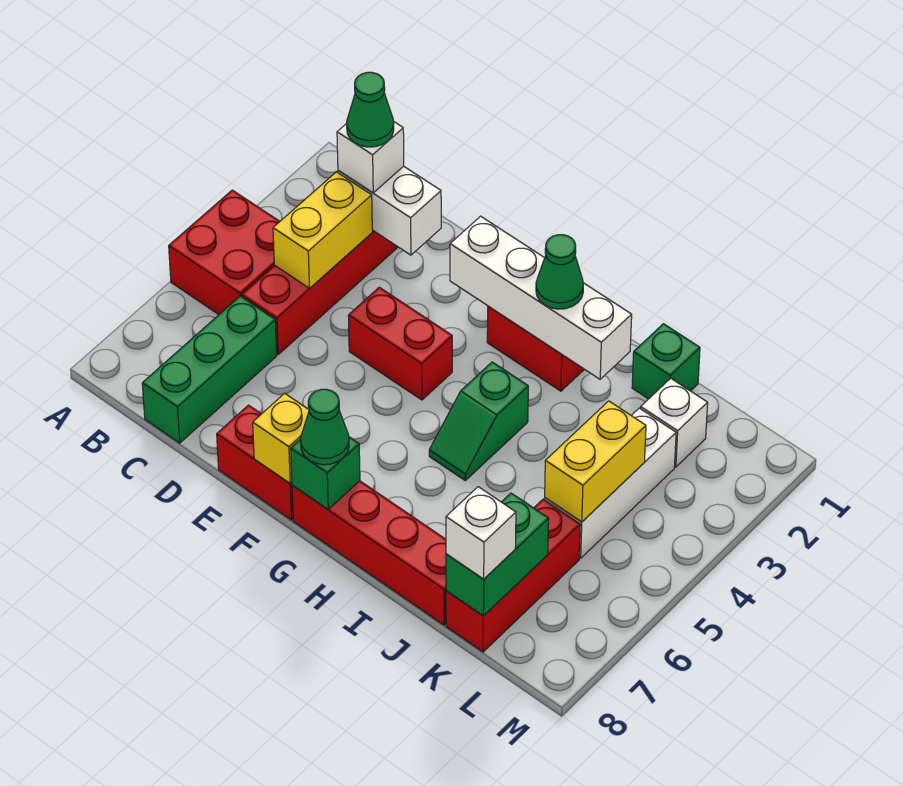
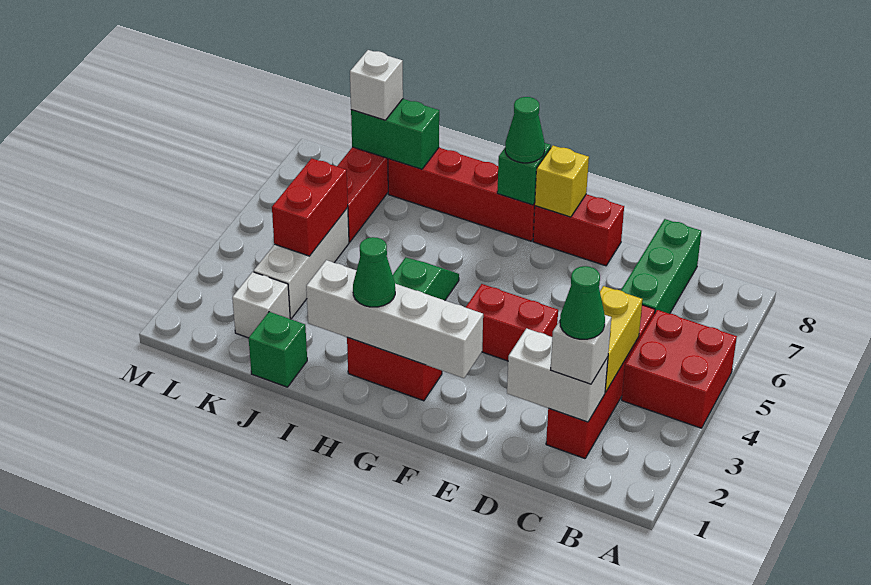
yellow 1x2 brick [545,401,646,522] -> red 1x2 brick [272,158,348,256]
green 1x2 brick [446,493,549,616] -> green 1x2 brick turned to [351,99,439,169]

